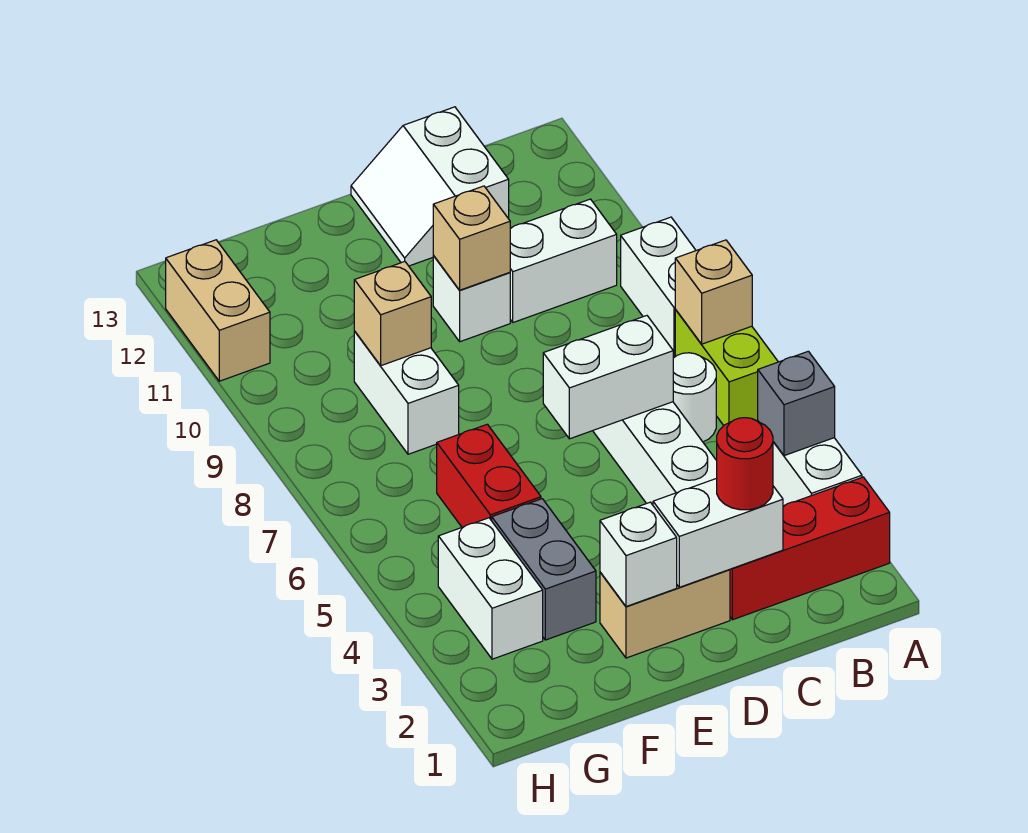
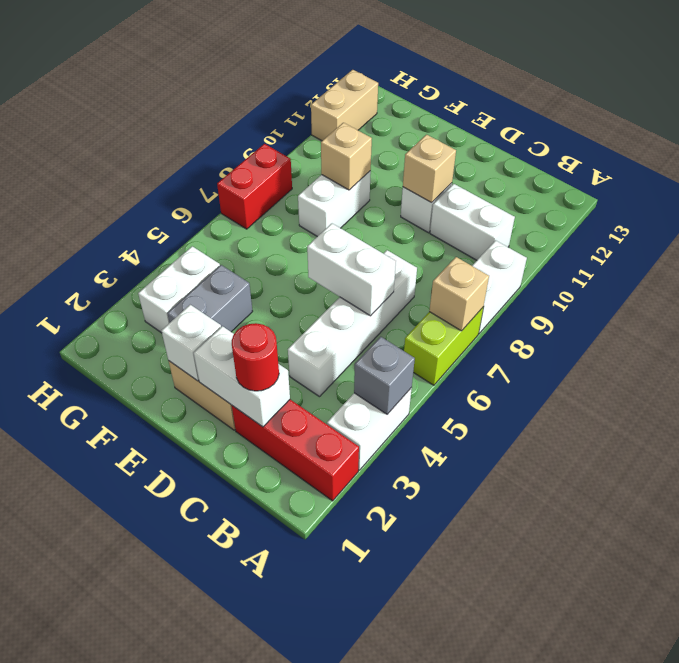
white 1x1 round brick [673,353,716,442] -> none
white 2x2 slope [351,107,509,266] -> none
red 1x2 brick [437,424,541,527] -> red 1x2 brick moved to [217,144,292,229]

